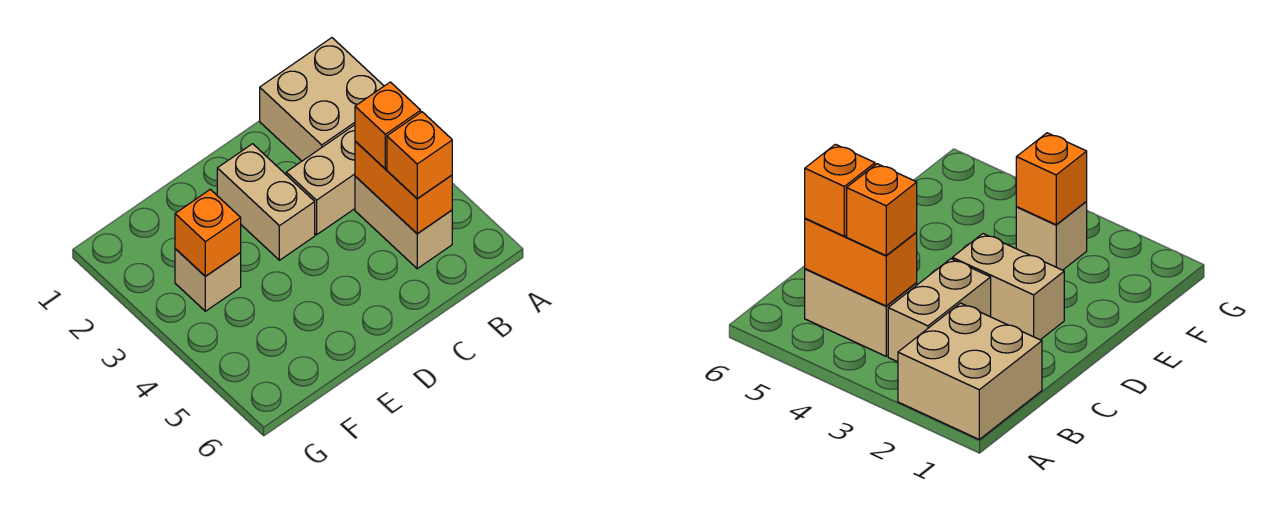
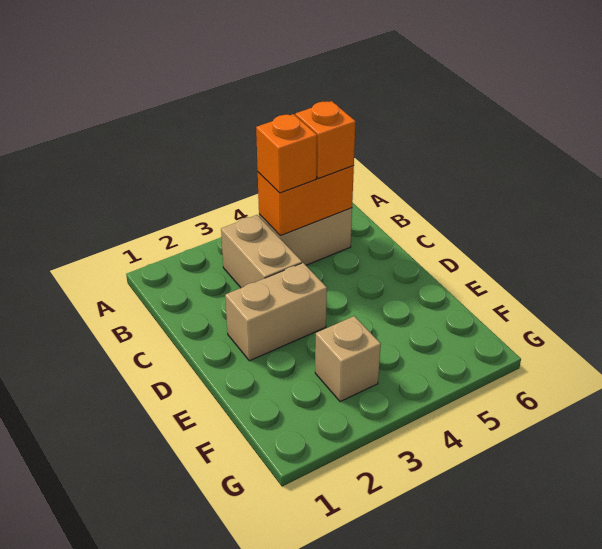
tan 2x2 brick [260,38,384,161] -> none
orange 1x1 brick [175,189,241,276] -> none

